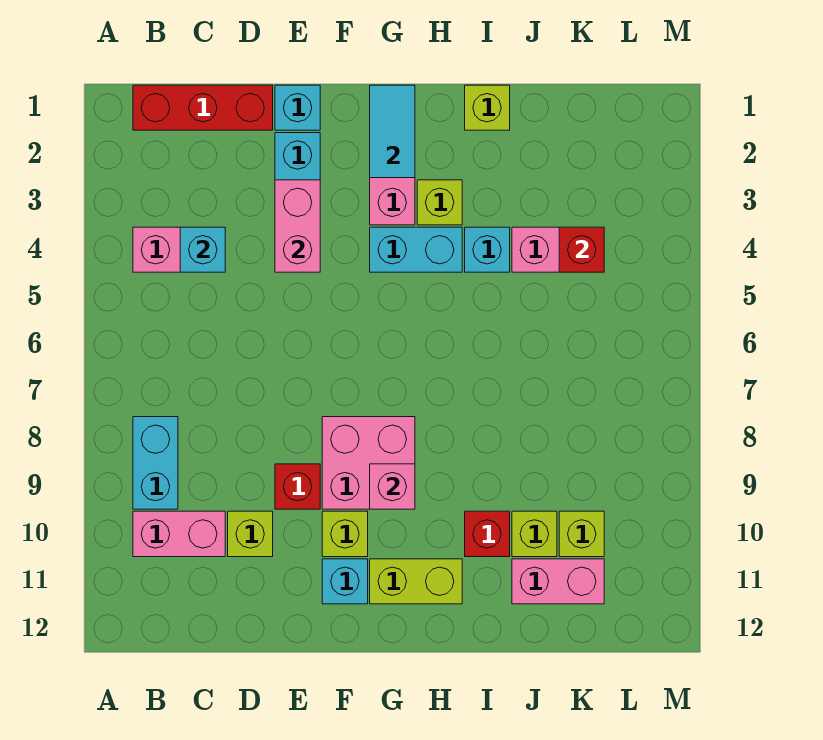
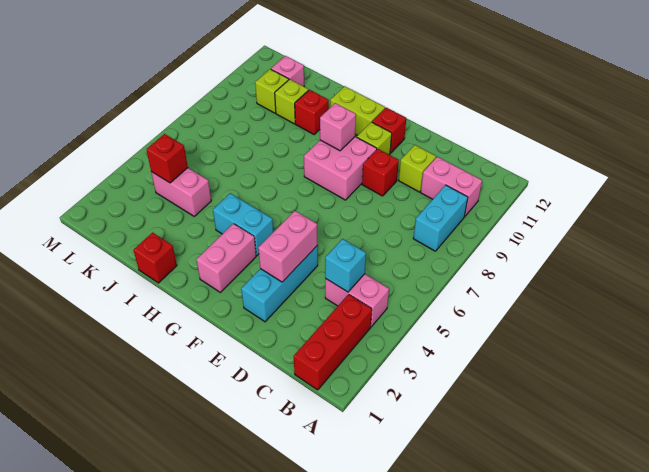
red 1x3 brick [133,85,273,130] -> red 1x3 brick turned to [294,294,372,390]
cyan 1x1 brick [275,85,320,130] -> none
cyan 1x1 brick [322,559,368,604] -> red 1x1 brick [372,108,406,153]
cyan 1x2 tile [370,85,415,178] -> none
lime 1x1 brick [417,180,462,225] -> none
lime 1x1 brick [465,85,510,130] -> red 1x1 brick [134,233,177,283]
cyan 1x1 brick [465,227,510,272] -> none
pink 1x2 brick [512,559,604,604] -> pink 1x1 brick [271,56,304,86]

